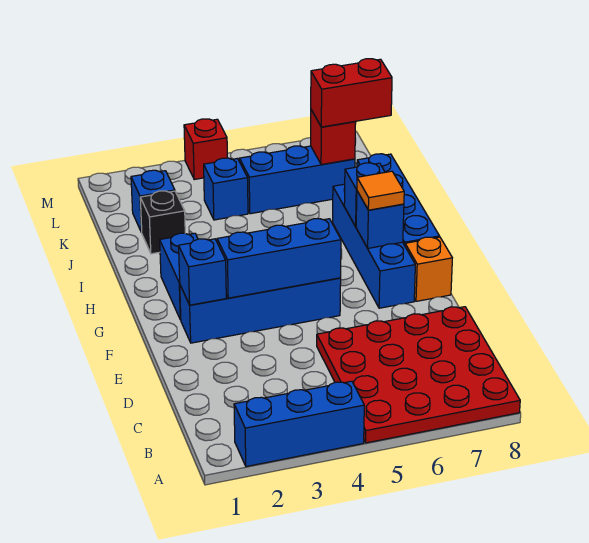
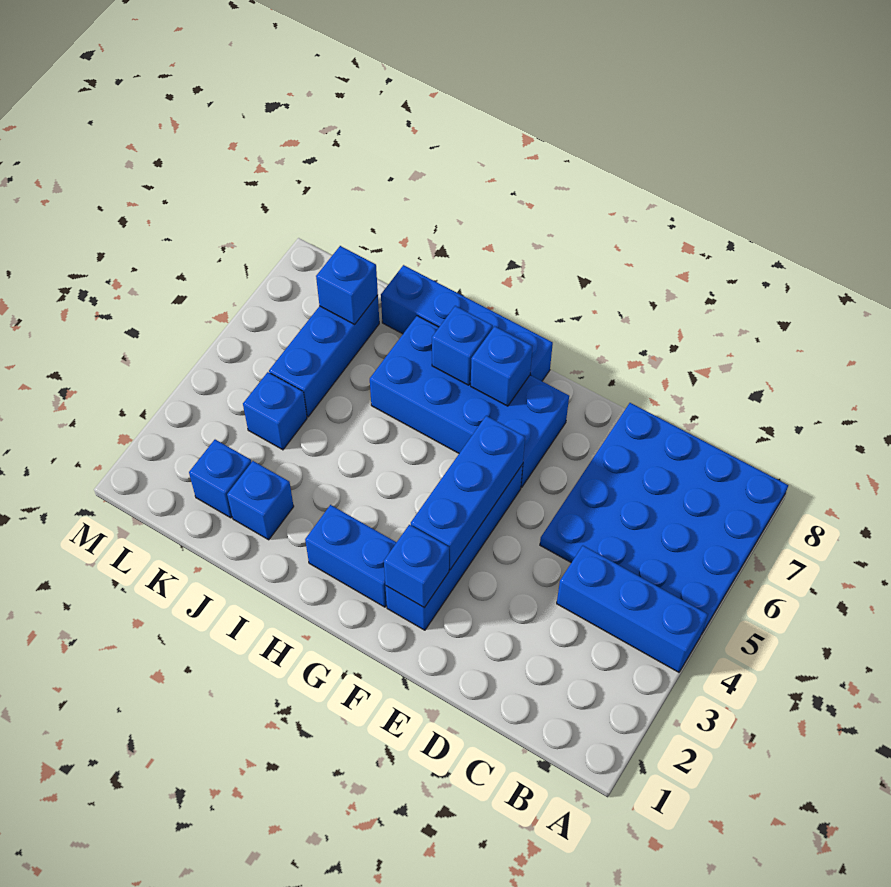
blue 1x3 brick [234,381,364,467] -> blue 1x3 brick turned to [557,546,708,672]
red 4x4 plate [317,307,520,443] -> blue 4x4 plate [540,403,788,635]
blue 1x4 brick [333,184,415,308] -> blue 2x4 brick [370,316,569,487]
orange 1x1 brick [405,237,452,301] -> none
orange 1x1 tile [357,171,404,210] -> none
black 1x1 brick [140,191,185,254] -> blue 1x1 brick [227,461,294,540]
red 1x1 brick [311,110,356,165] -> blue 1x1 brick [316,246,378,324]
red 1x2 brick [311,59,392,127] -> none
red 1x1 brick [184,119,227,179] -> none

